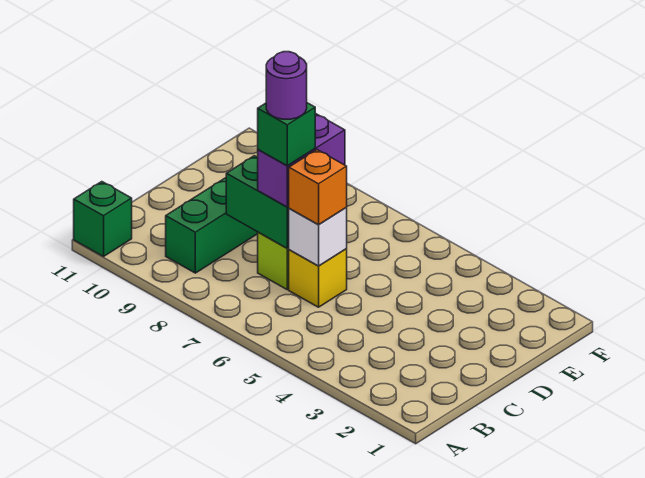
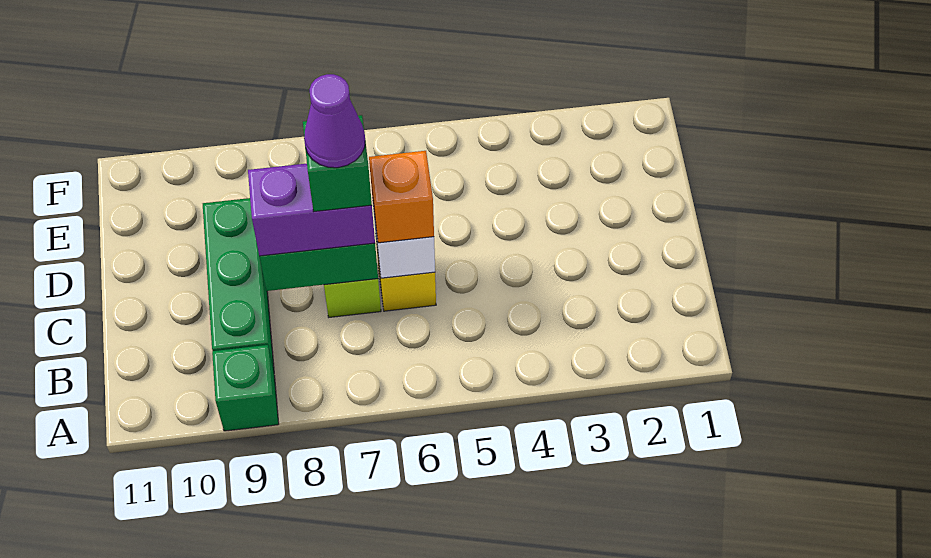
green 1x1 brick [74,182,132,257] -> green 1x1 brick moved to [212,345,279,431]
purple 1x2 brick [258,113,345,207] -> purple 1x2 brick turned to [248,164,375,256]
purple 1x1 round brick [266,52,307,119] -> purple 1x1 cone [304,74,365,168]

